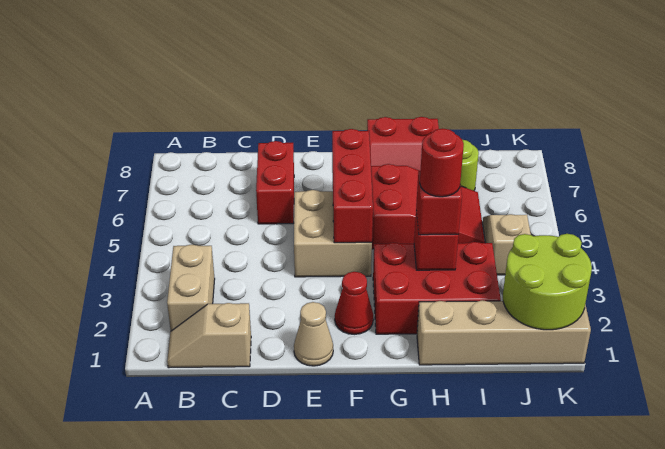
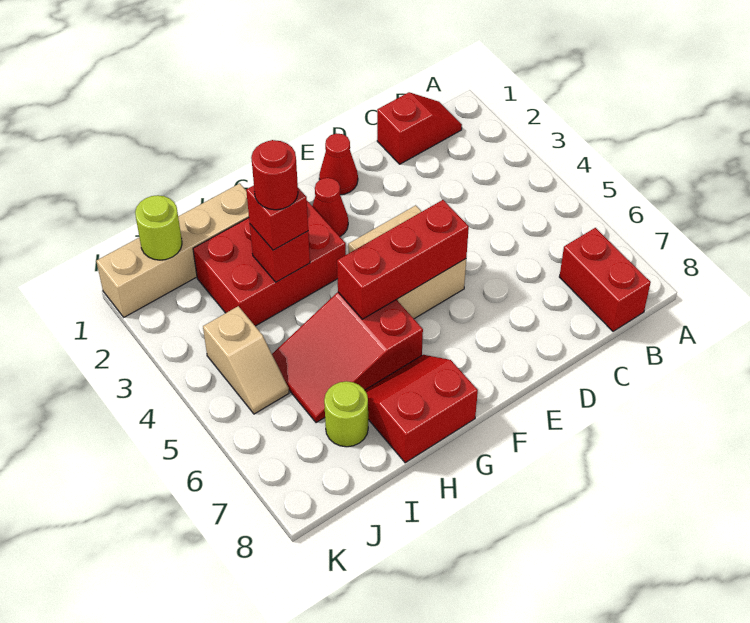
tan 1x2 slope [167,303,251,368] -> red 1x2 slope [377,92,462,164]
tan 1x2 brick [167,244,215,331] -> none
red 1x2 brick [256,141,294,224] -> red 1x2 brick moved to [559,228,651,331]
tan 1x1 cone [294,302,333,366] -> red 1x1 cone [319,133,358,195]
red 1x3 brick [332,129,373,243] -> red 1x3 brick turned to [337,200,469,319]
lime 2x2 round brick [503,234,592,330] -> lime 1x1 round brick [135,195,182,260]

